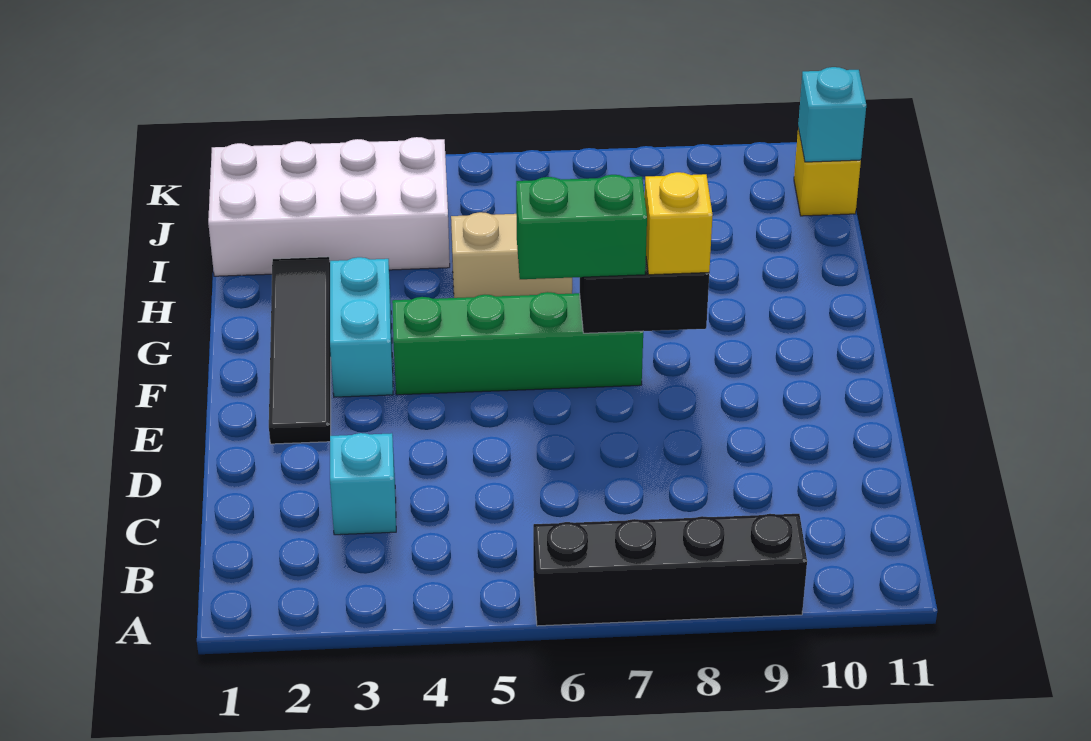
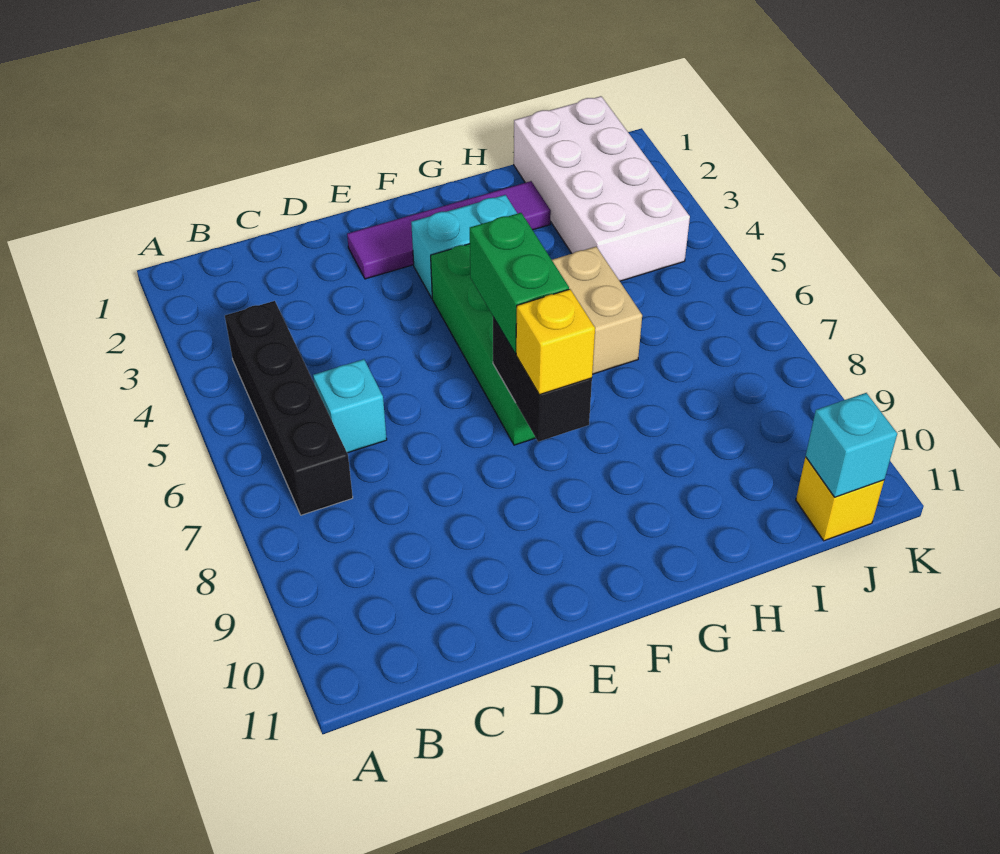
black 1x4 brick [533,514,807,626] -> black 1x4 brick moved to [225,301,353,515]
cyan 1x1 brick [330,433,396,535] -> cyan 1x1 brick moved to [313,359,387,453]
black 1x4 tile [269,257,331,444] -> purple 1x4 tile [347,181,551,279]

